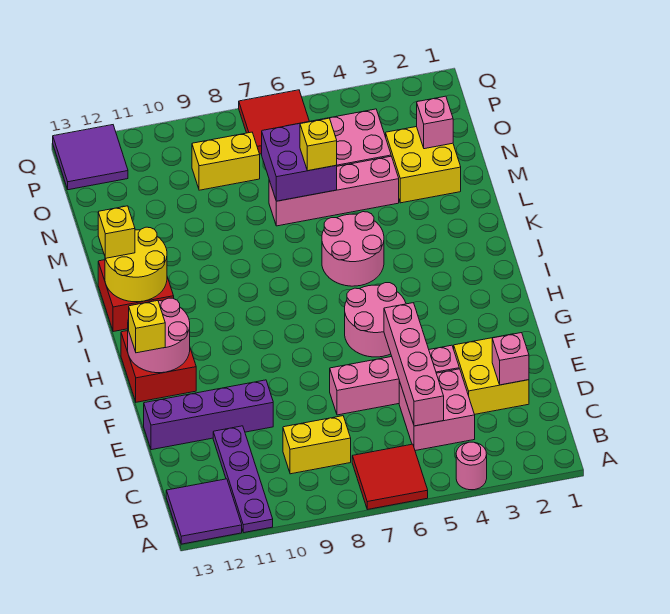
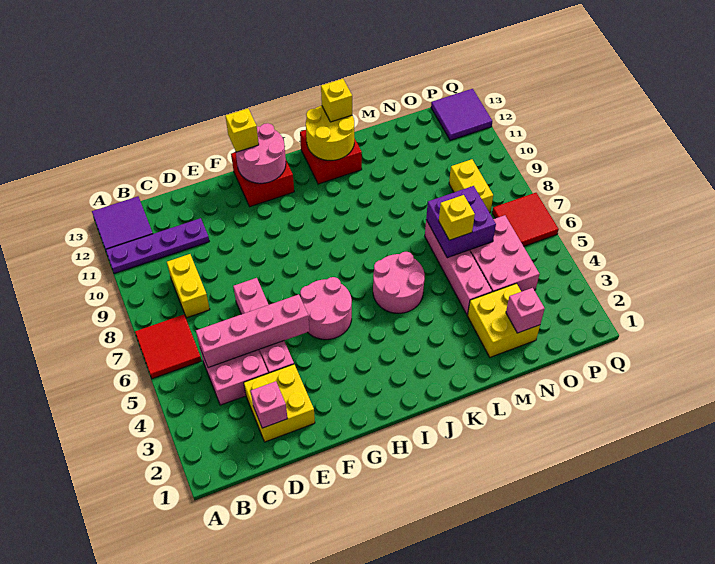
pink 1x1 round brick [456,442,487,490] -> none
purple 1x4 brick [144,380,273,450] -> none

